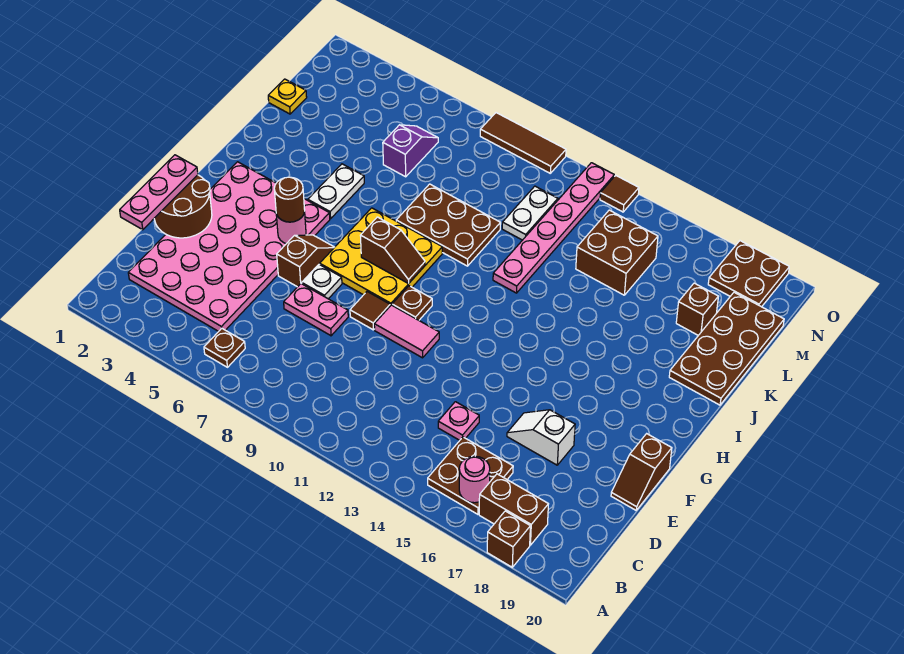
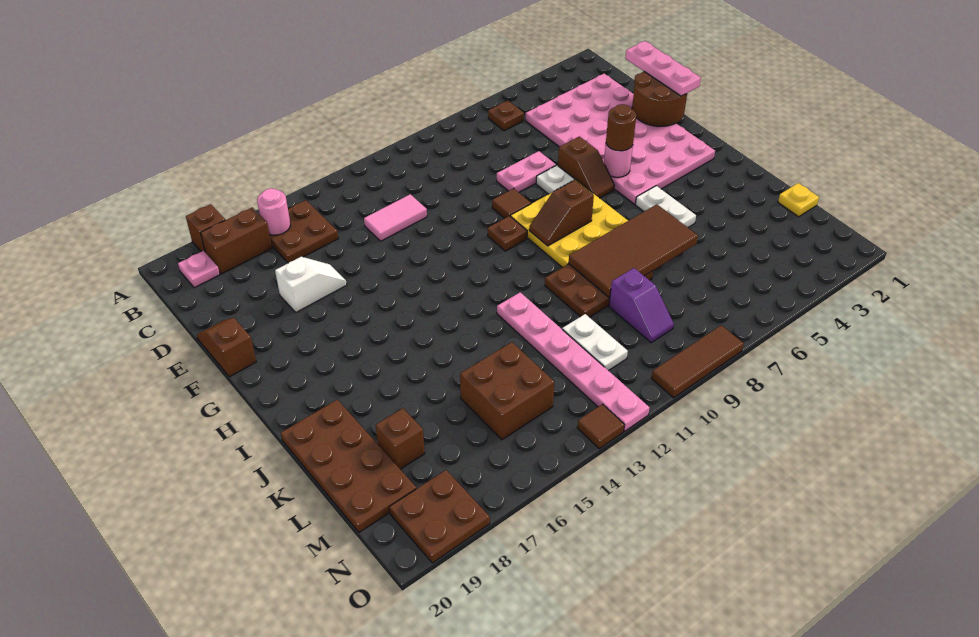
pink 1x1 plate [438,402,479,440] -> pink 1x1 plate moved to [178,251,220,288]
pink 1x2 tile [374,305,439,358] -> pink 1x2 tile moved to [364,194,427,241]
none -> brown 2x4 tile [569,204,698,297]
purple 1x2 slope [383,125,438,177] -> purple 1x2 slope moved to [609,268,674,343]

